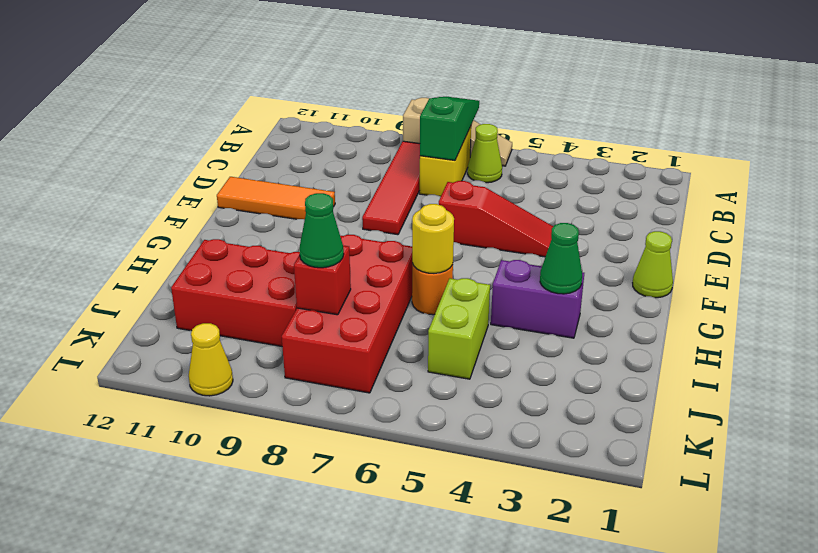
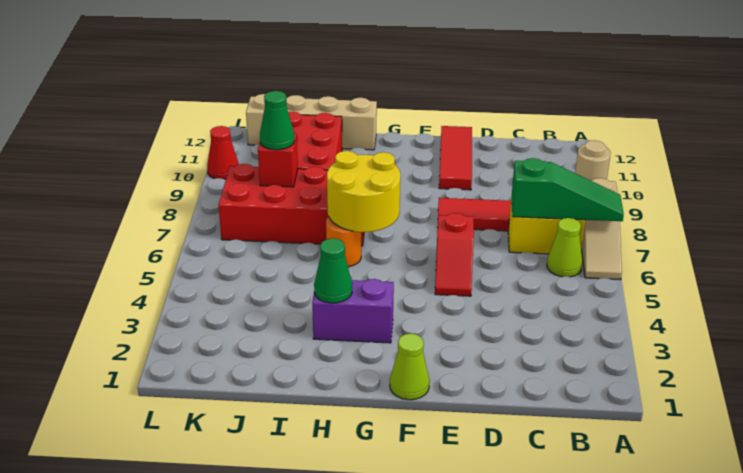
none -> tan 1x1 round brick [575,140,611,181]
red 1x3 slope [439,181,553,257] -> red 1x2 slope [435,213,474,296]
orange 1x3 tile [217,177,335,219] -> red 1x3 tile [439,126,472,190]
purple 1x2 brick [491,260,584,338] -> purple 1x2 brick turned to [312,279,394,343]
yellow 1x1 round brick [412,204,454,273] -> yellow 2x2 round brick [327,151,400,232]
none -> tan 1x4 brick [246,94,377,150]
lime 1x2 brick [428,278,490,379] -> none
yellow 1x1 cone [189,323,233,396] -> red 1x1 cone [207,126,239,179]

